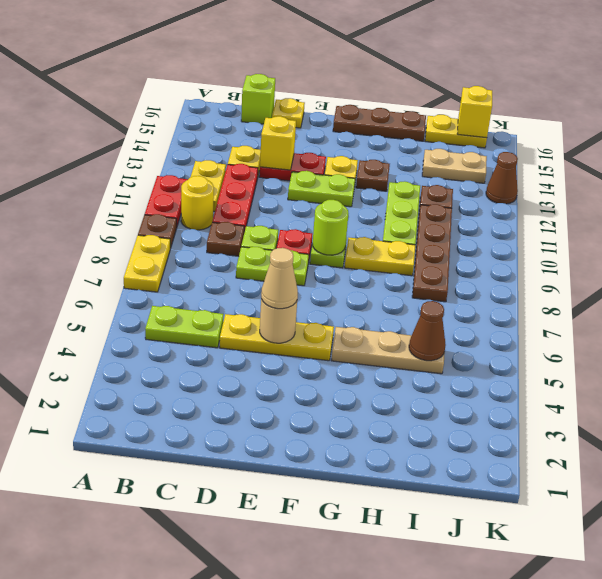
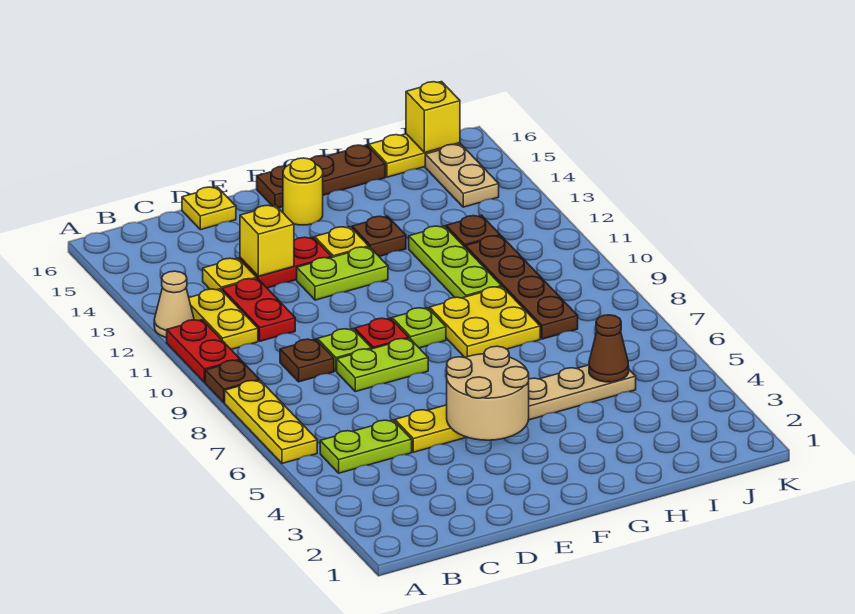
yellow 1x2 plate [124,235,170,292] -> yellow 1x3 plate [225,380,317,464]
yellow 1x1 round brick [181,176,214,230] -> yellow 1x1 round brick moved to [283,158,323,225]
red 1x3 plate [212,164,258,232] -> red 1x2 plate [222,278,295,341]
lime 1x1 brick [241,74,275,124] -> none
tan 1x1 round brick [260,299,297,343] -> tan 2x2 round brick [447,346,529,440]
tan 1x1 cone [261,248,298,309] -> tan 1x1 cone moved to [154,271,194,338]
lime 1x1 round brick [313,200,349,255] -> none
yellow 1x2 plate [345,237,415,276] -> yellow 2x2 plate [430,287,540,357]
tan 1x2 plate [422,149,487,183] -> tan 1x2 plate turned to [425,144,499,207]
brown 1x1 cone [486,152,518,204] -> none

